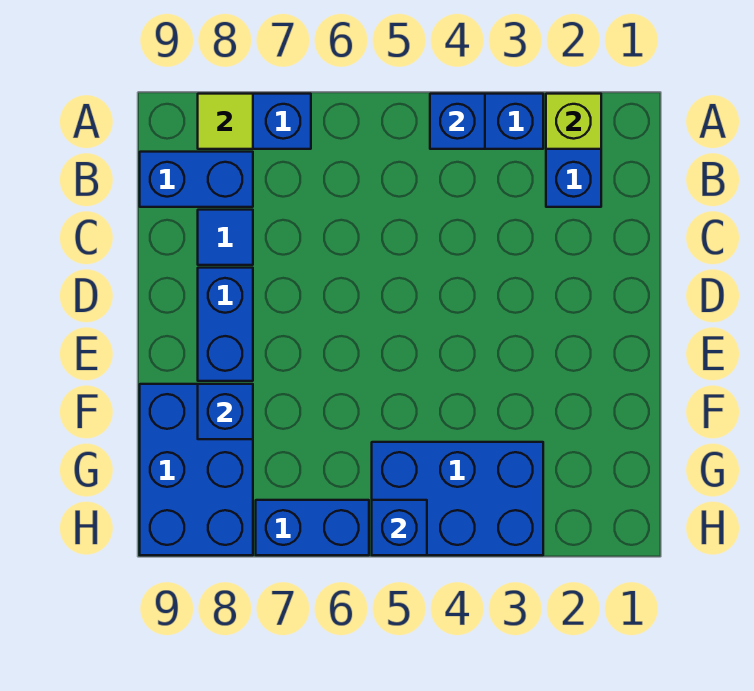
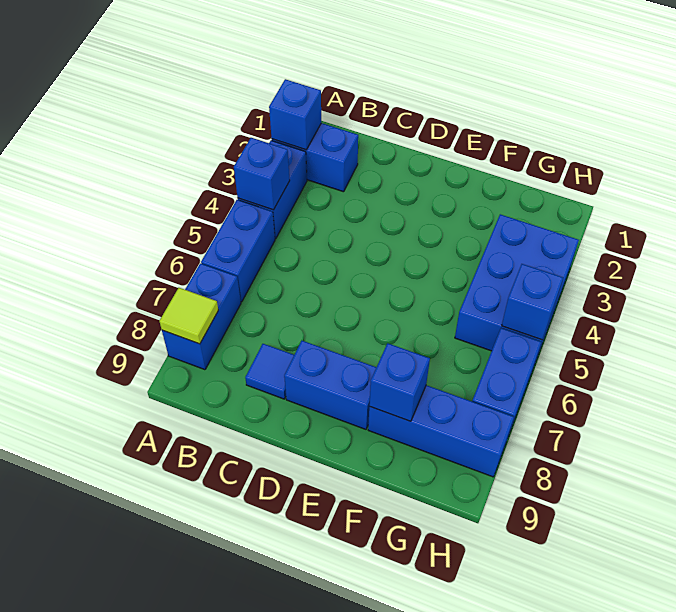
lime 1x1 brick [546,94,601,149] -> blue 1x1 brick [269,79,321,150]
blue 1x2 brick [140,152,253,207] -> blue 1x2 brick moved to [201,200,275,302]
blue 2x3 brick [140,384,253,555] -> blue 1x3 brick [368,385,514,477]

